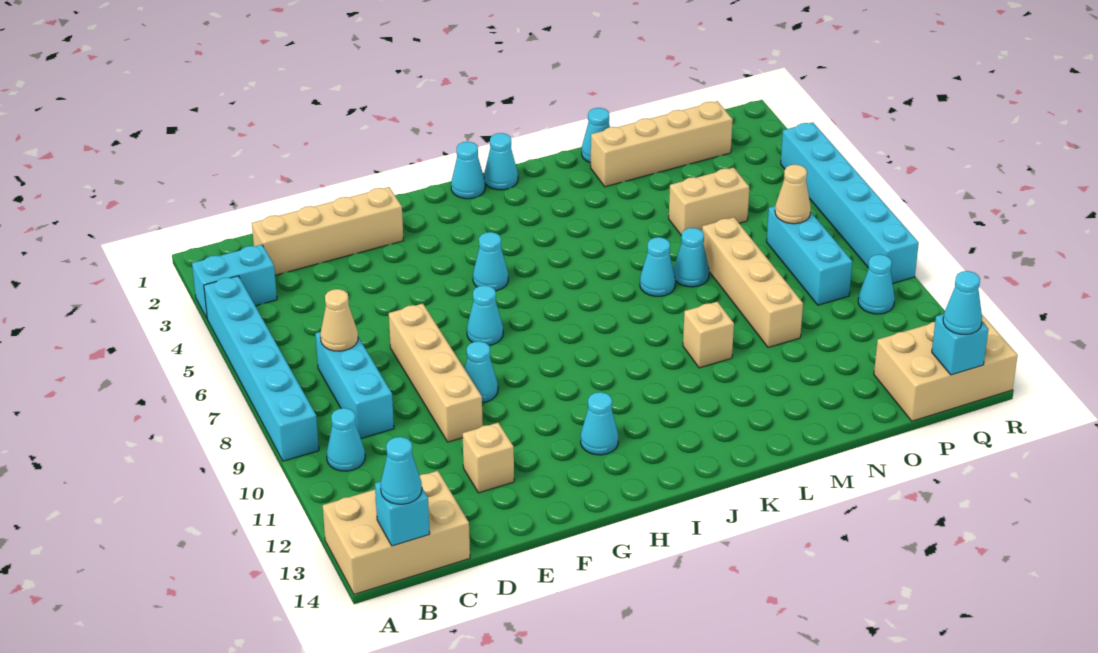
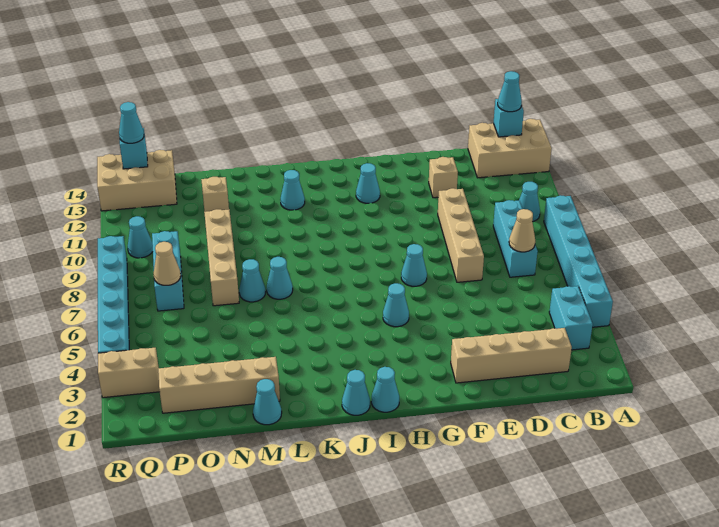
cyan 1x2 brick [192,245,277,318] -> cyan 1x2 brick turned to [549,286,593,350]
cyan 1x1 cone [464,341,498,403] -> cyan 1x1 cone moved to [280,170,305,210]
tan 1x1 brick [683,302,734,368] -> tan 1x1 brick moved to [201,177,229,212]
tan 1x2 brick [669,168,749,236] -> tan 1x2 brick moved to [98,348,160,398]

